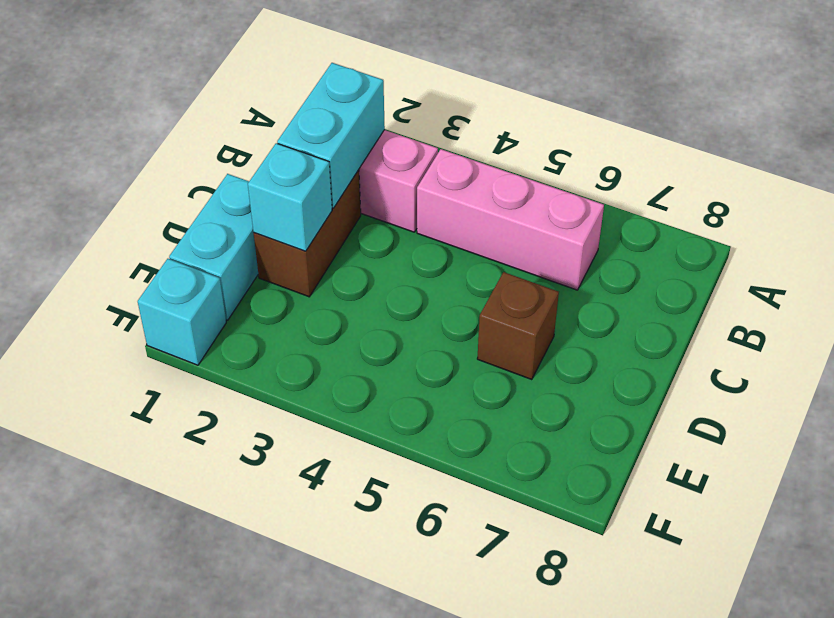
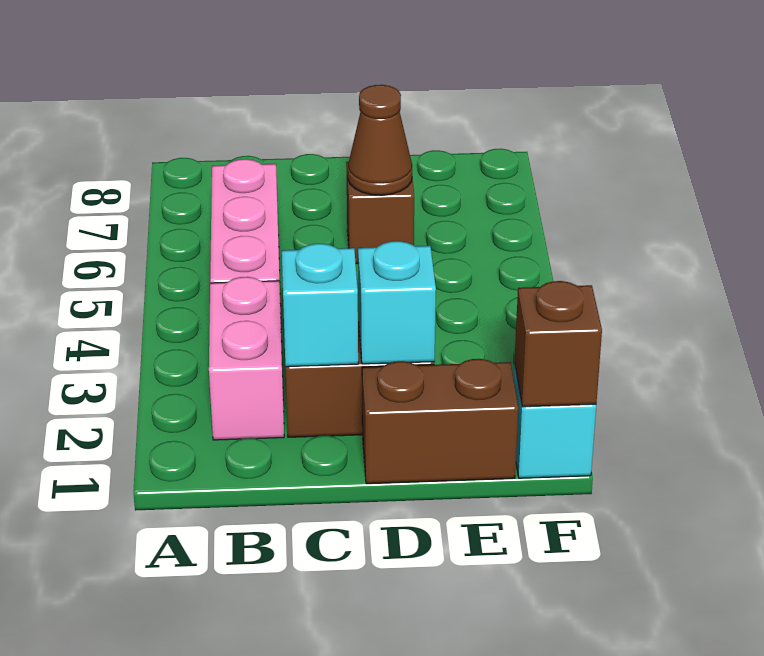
cyan 1x2 brick [277,63,385,208] -> cyan 1x1 brick [282,244,358,367]
cyan 1x2 brick [169,174,258,320] -> brown 1x2 brick [362,359,518,484]
none -> brown 1x1 cone [348,85,412,195]
none -> brown 1x1 brick [515,281,602,407]

